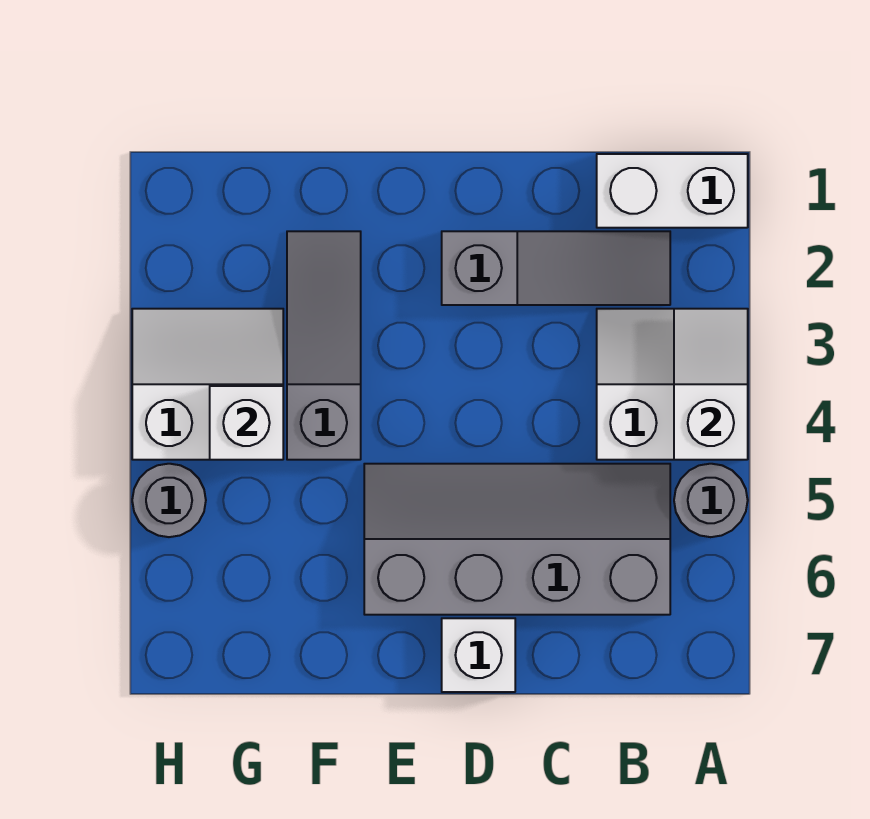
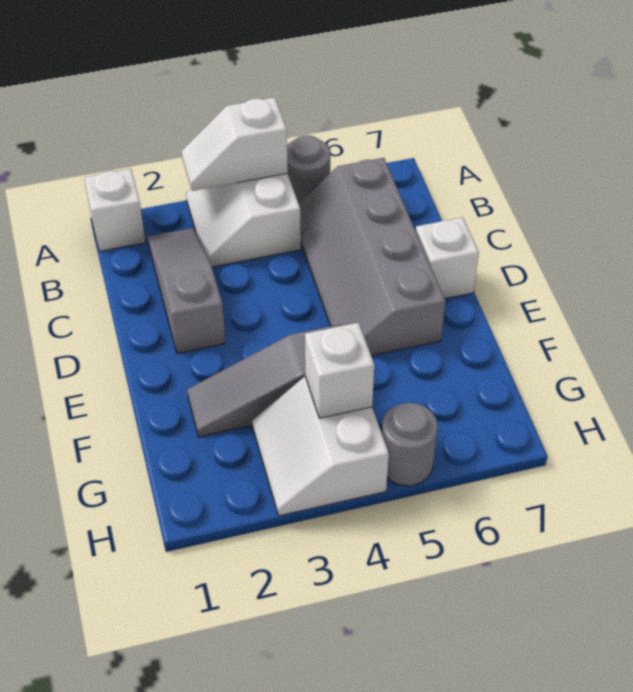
white 1x2 brick [597,154,748,228] -> white 1x1 brick [84,169,145,252]

